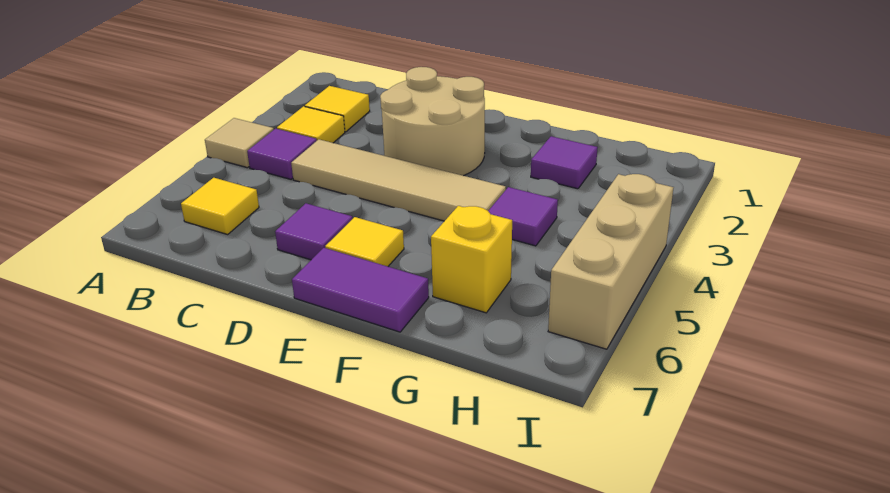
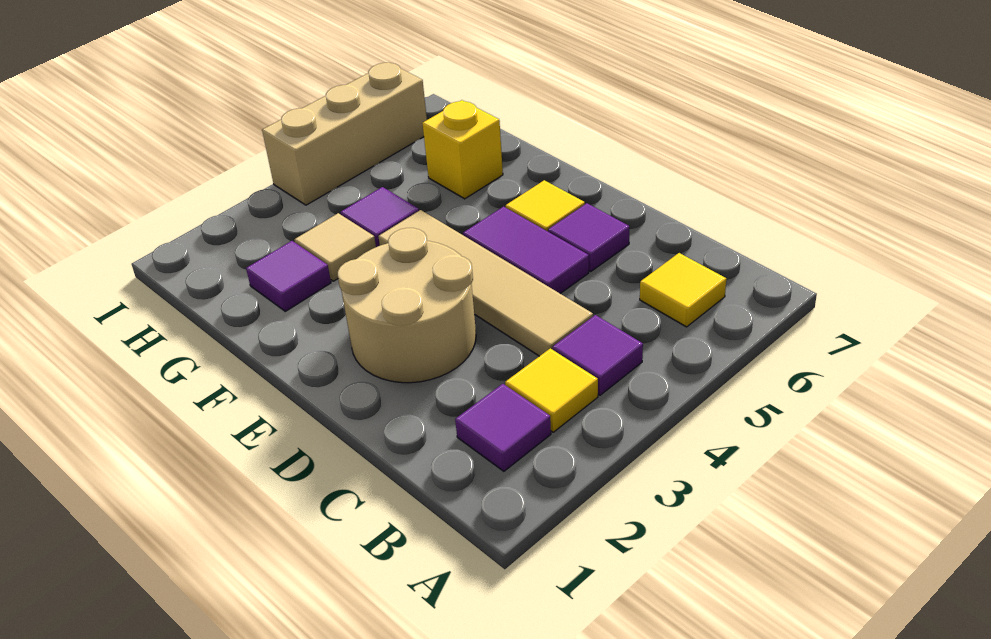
tan 1x1 tile [205,118,274,168] -> tan 1x1 tile moved to [294,213,376,281]
yellow 1x1 tile [305,86,370,132] -> purple 1x1 tile [455,384,551,471]
purple 1x2 tile [292,248,429,332] -> purple 1x2 tile moved to [463,207,589,293]

